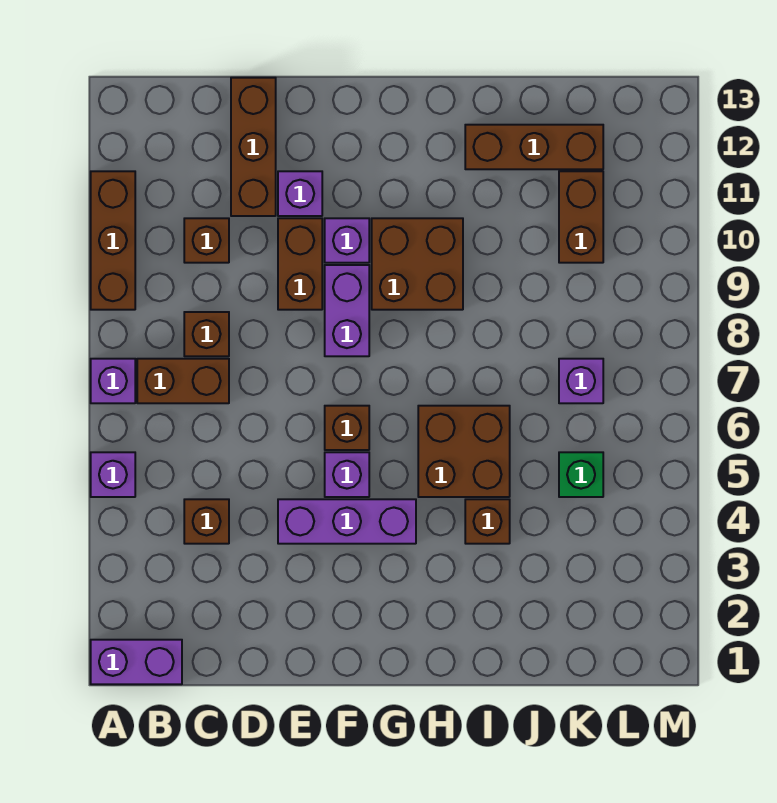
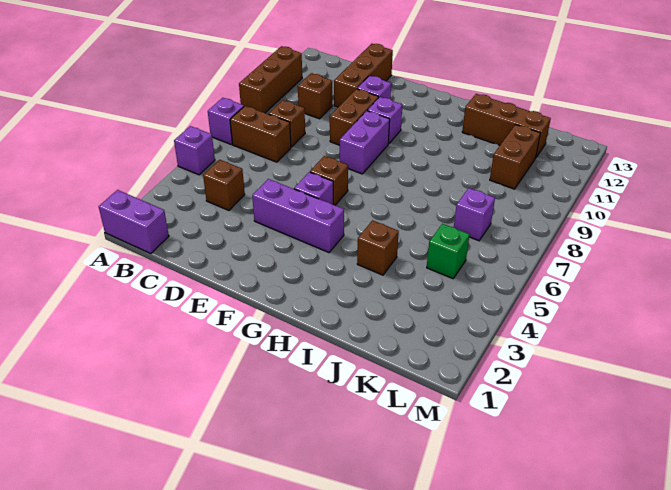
brown 2x2 brick [372,218,463,310] -> none
brown 2x2 brick [418,406,510,497] -> none

